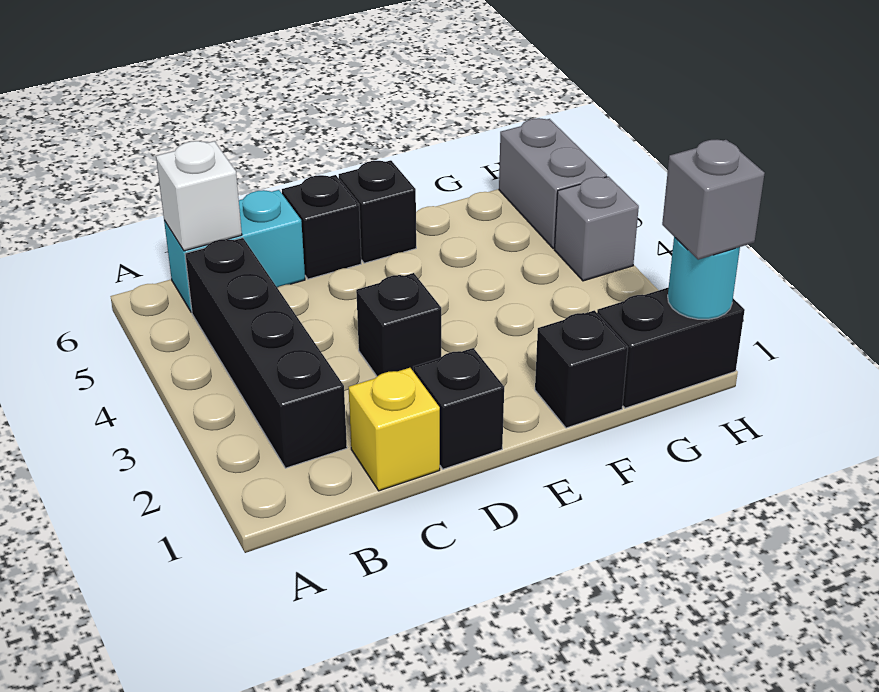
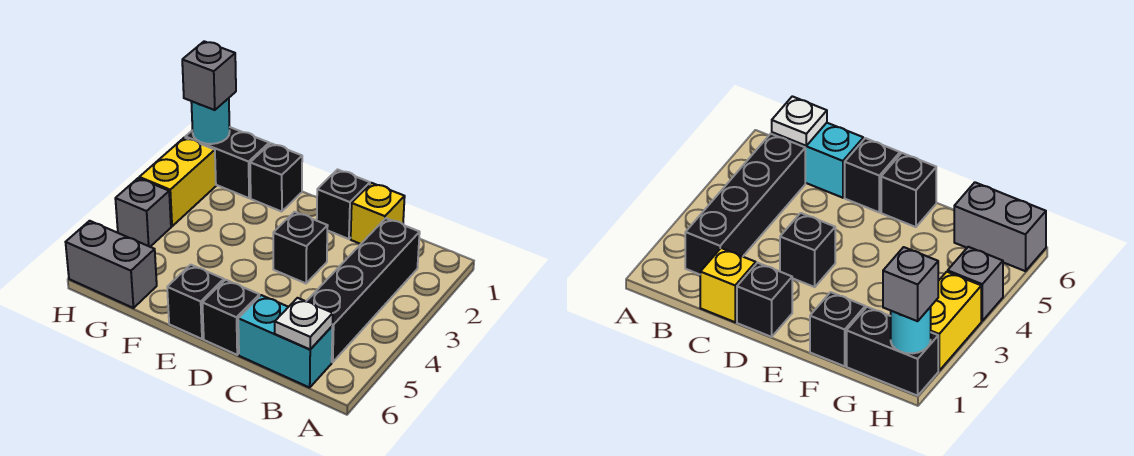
white 1x1 brick [156,141,242,251] -> white 1x1 plate [275,298,333,349]
none -> yellow 1x2 brick [139,138,216,226]
grey 1x2 brick [499,118,607,249] -> grey 1x2 brick turned to [66,221,157,308]

